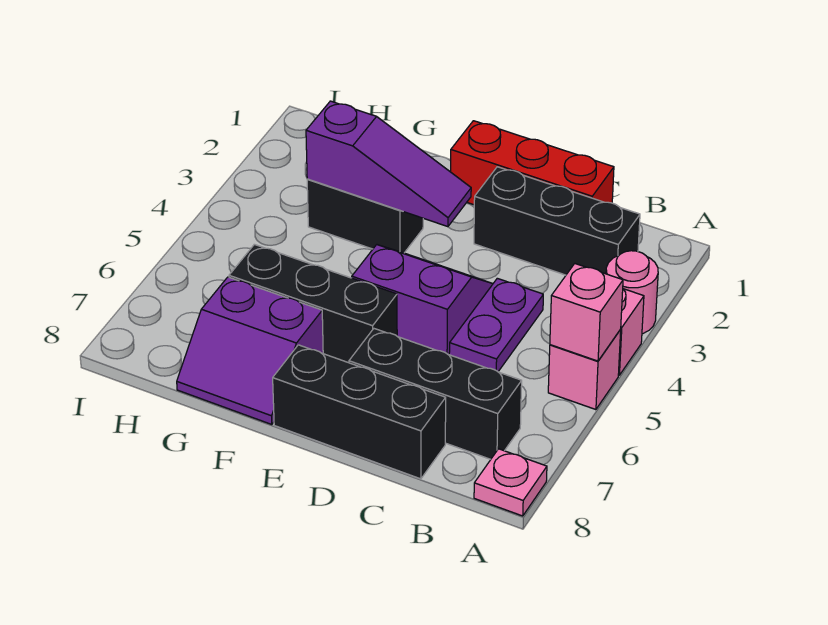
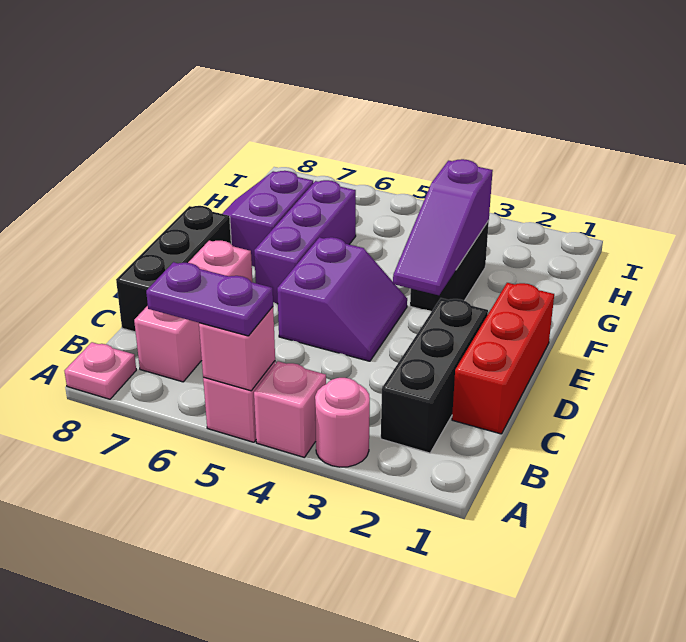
black 1x3 brick [349,329,522,459] -> pink 1x3 brick [134,241,252,382]
purple 1x2 plate [449,278,543,372] -> purple 1x2 plate moved to [146,262,273,336]
black 1x3 brick [229,244,397,363] -> purple 1x3 brick [254,180,356,304]

